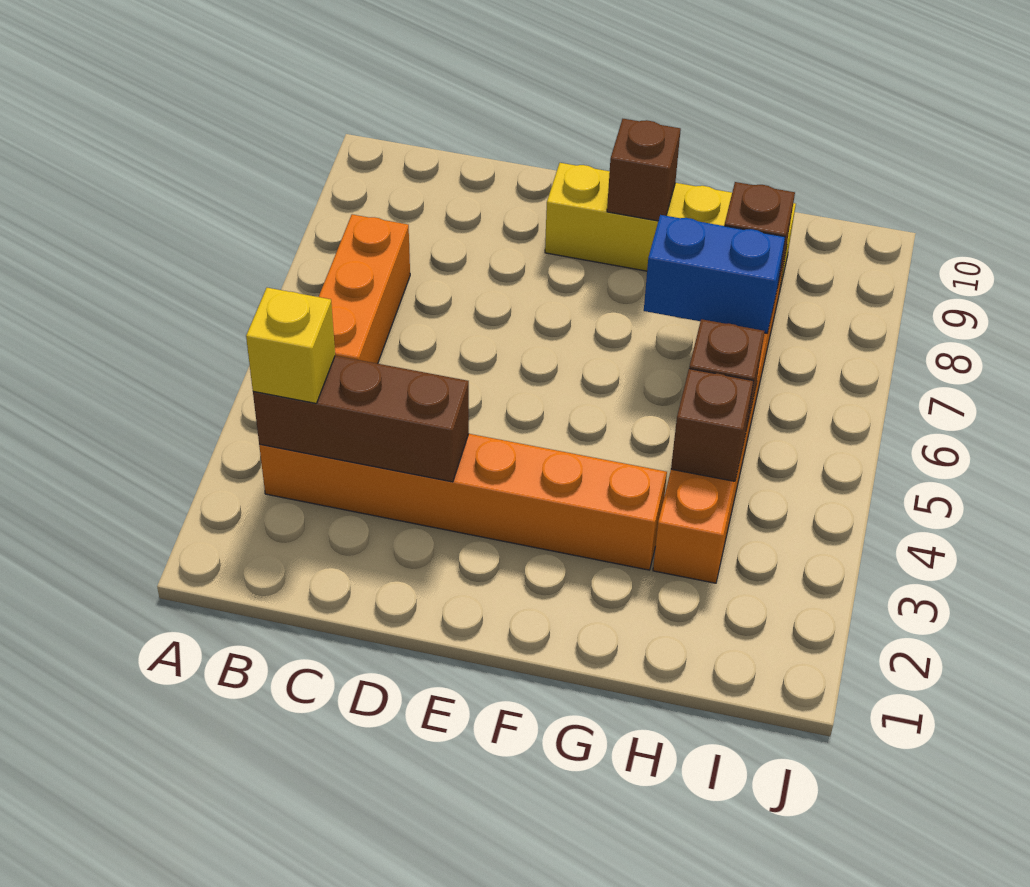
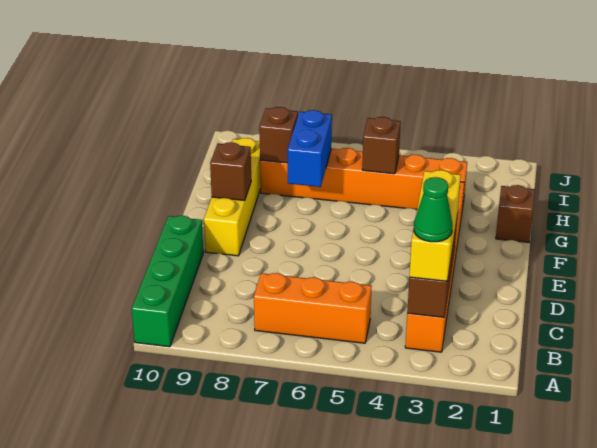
none -> green 1x4 brick [132,216,203,347]
yellow 1x1 brick [246,288,335,403] -> yellow 1x3 brick [409,170,461,281]
none -> green 1x1 cone [414,177,453,242]
brown 1x1 brick [671,369,753,481] -> brown 1x1 brick moved to [496,185,535,242]

